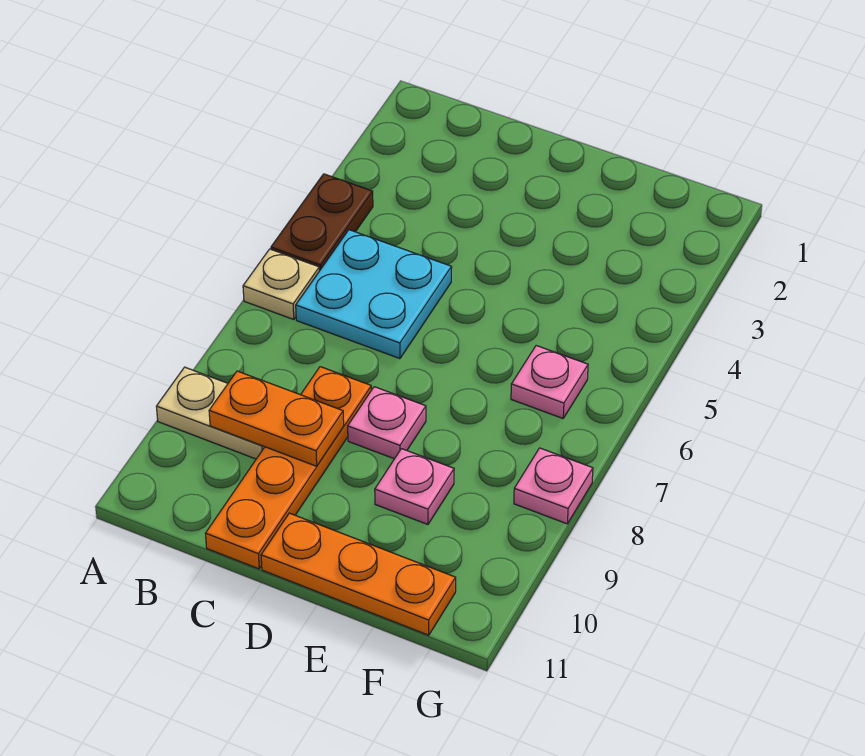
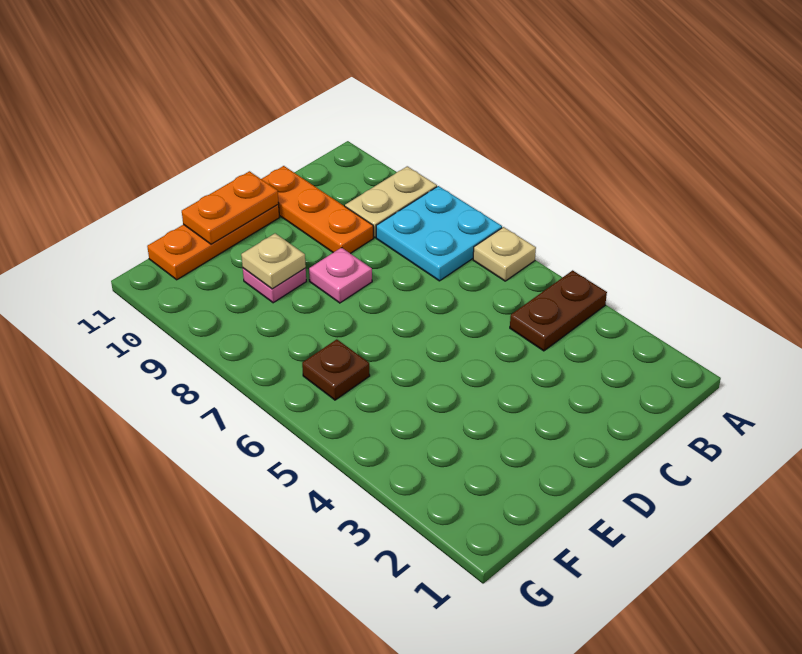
brown 1x2 plate [271,174,373,271] -> brown 1x2 plate turned to [510,270,607,351]
cyan 2x2 plate [296,230,452,359] -> cyan 2x2 plate moved to [376,186,502,281]
orange 1x2 plate [209,371,344,466] -> orange 1x2 plate moved to [182,171,279,244]
orange 1x4 plate [205,367,372,569] -> orange 1x3 plate [262,166,373,253]
none -> tan 1x1 plate [241,233,306,289]
pink 1x1 plate [511,346,588,418] -> brown 1x1 plate [302,339,370,400]
pink 1x1 plate [514,448,593,524] -> none

